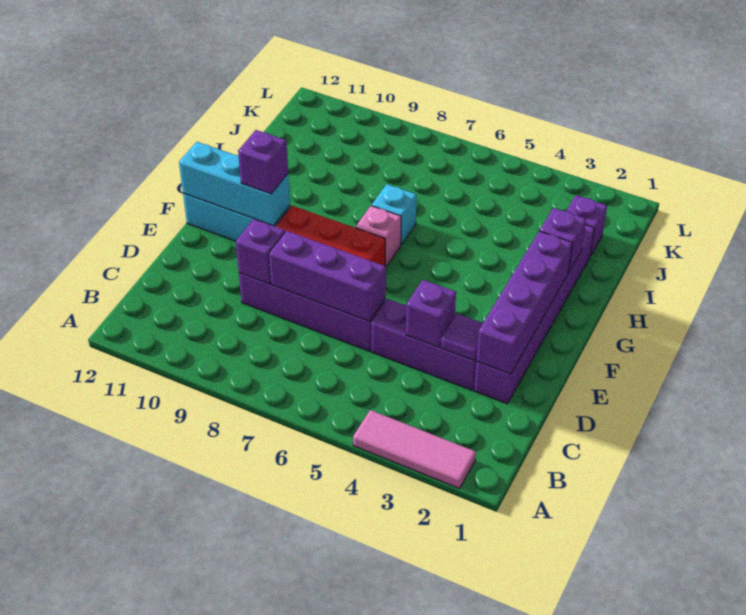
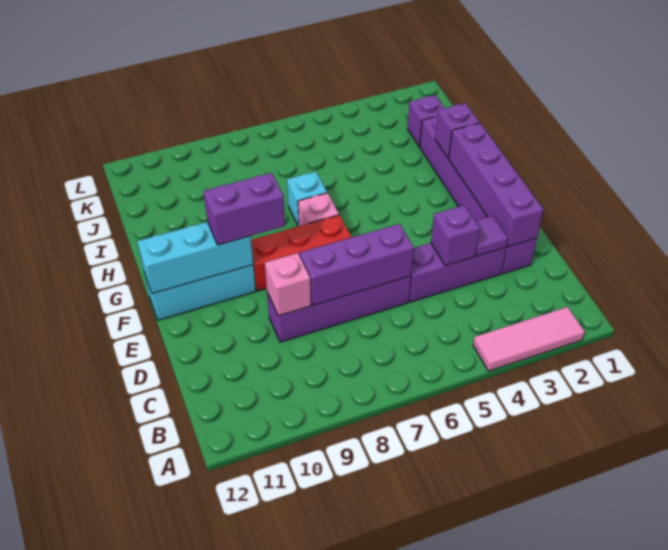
purple 1x1 brick [236,219,285,284] -> pink 1x1 brick [265,253,311,316]
purple 1x1 brick [238,130,288,194] -> purple 1x2 brick [203,173,285,245]

